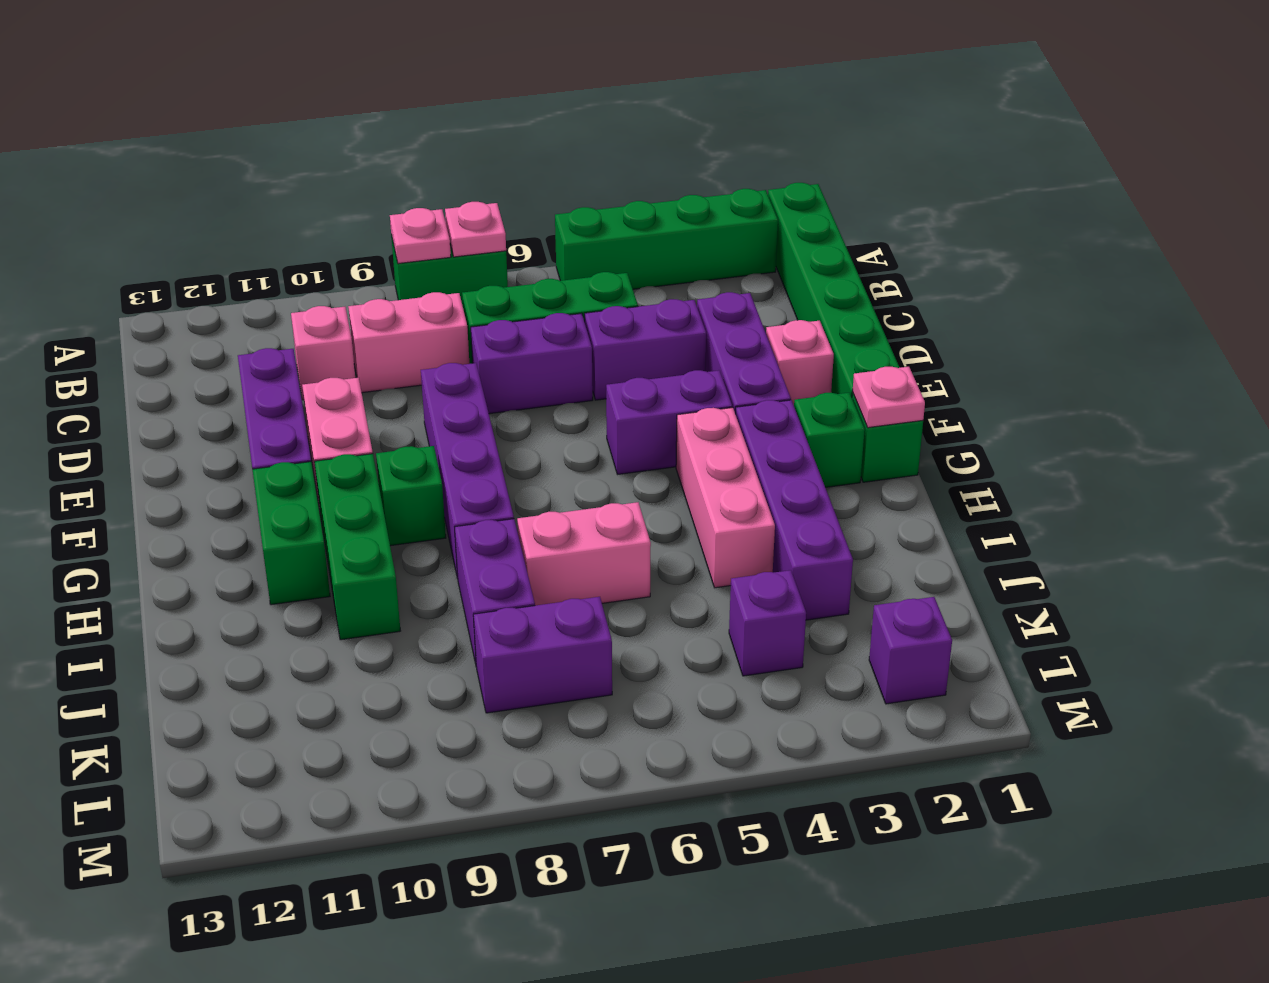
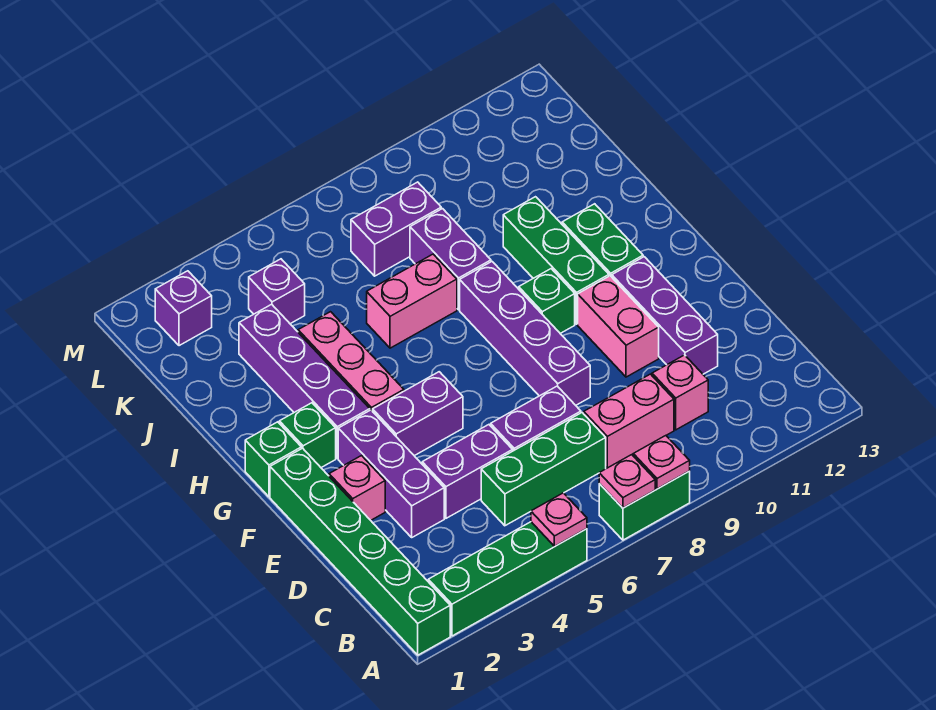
pink 1x1 plate [853,367,925,428] -> pink 1x1 plate moved to [531,493,587,546]

